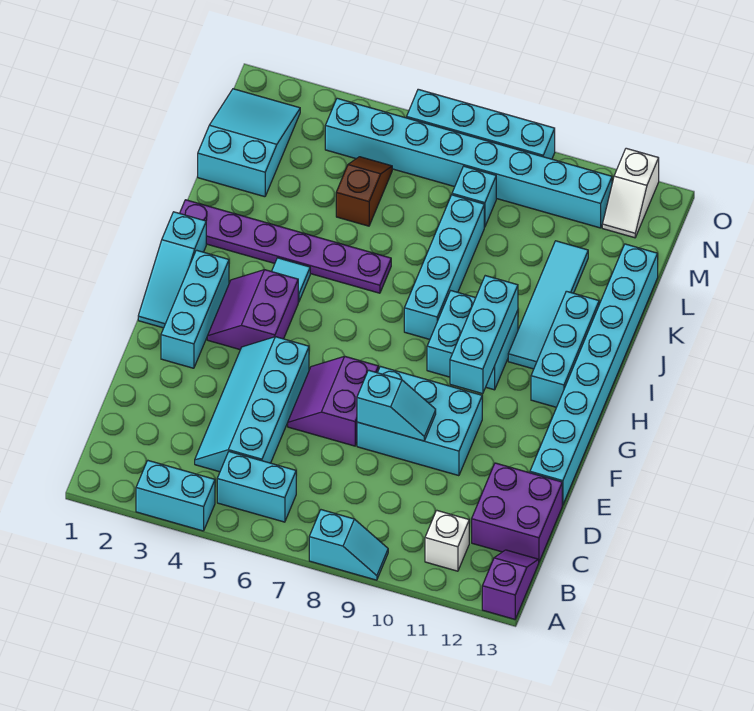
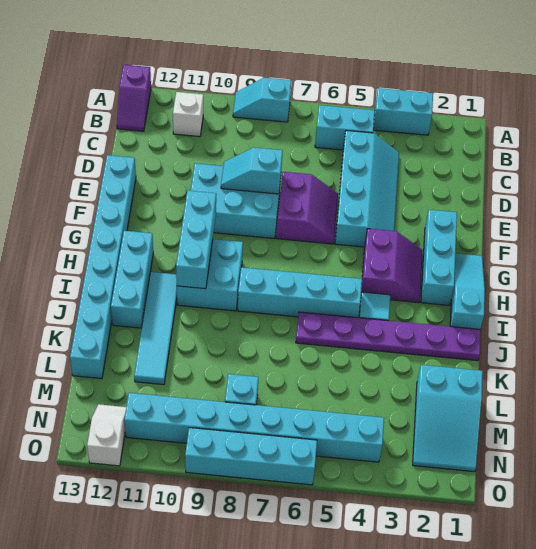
purple 2x2 brick [472,463,562,562] -> none
cyan 1x4 brick [404,195,484,339] -> cyan 1x4 brick turned to [238,267,362,318]
brown 1x2 slope [336,157,392,226] -> none

